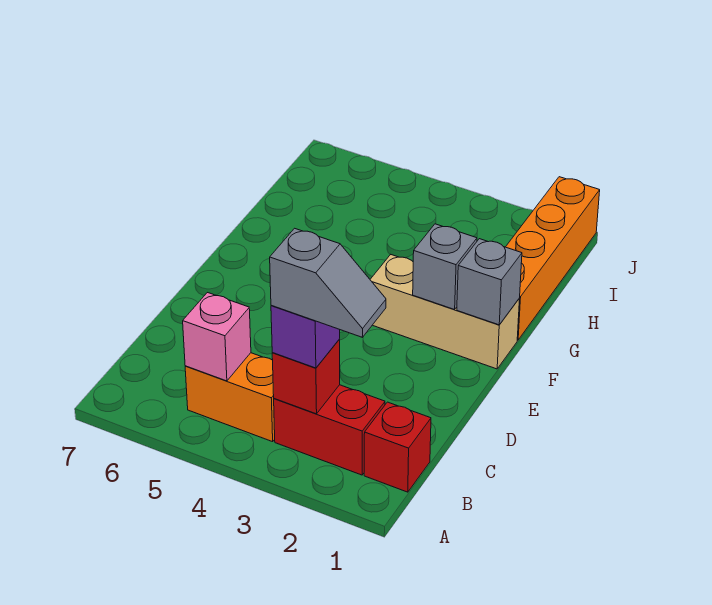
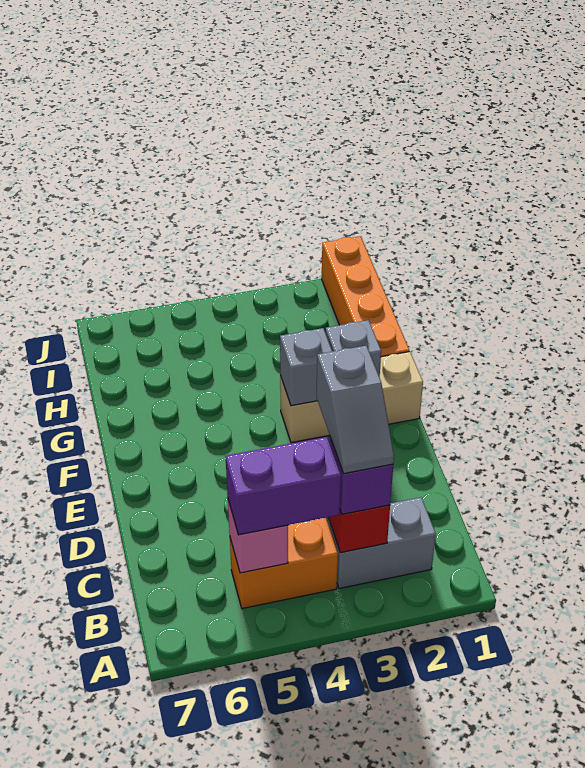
red 1x1 brick [364,402,431,492] -> none
red 1x2 brick [274,385,385,475] -> grey 1x2 brick [328,497,436,589]
grey 1x2 slope [270,228,386,337] -> grey 1x2 slope turned to [317,346,394,474]
none -> purple 1x2 brick [226,437,341,535]
grey 1x1 brick [457,239,522,325] -> grey 1x1 brick moved to [280,328,332,406]

